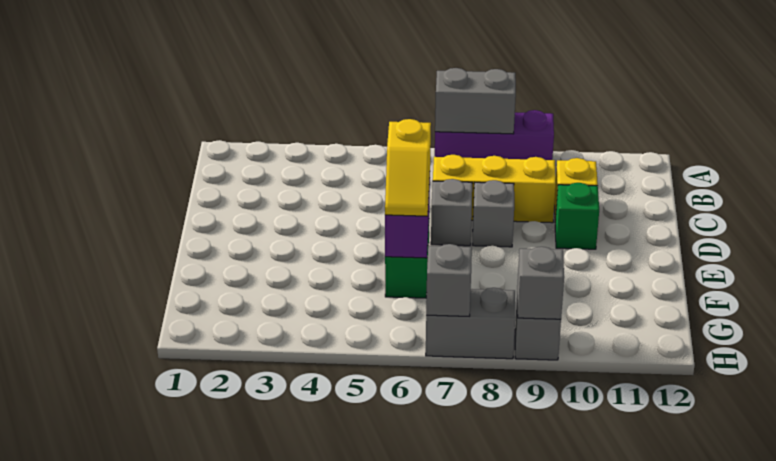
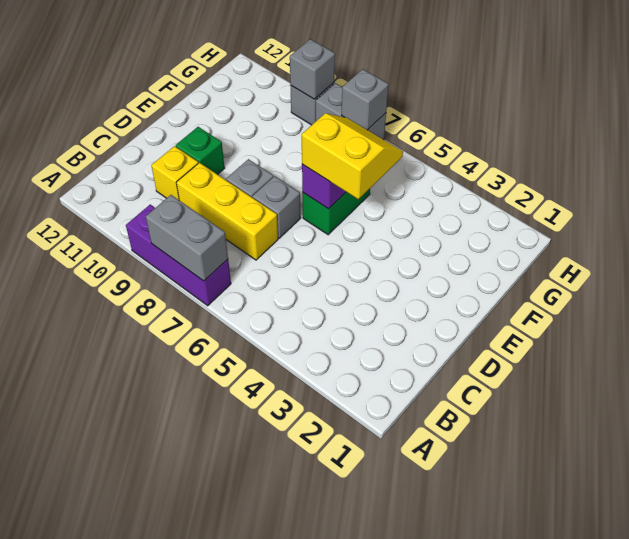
yellow 1x2 slope [385,119,431,216] -> yellow 2x2 slope [302,113,403,199]

